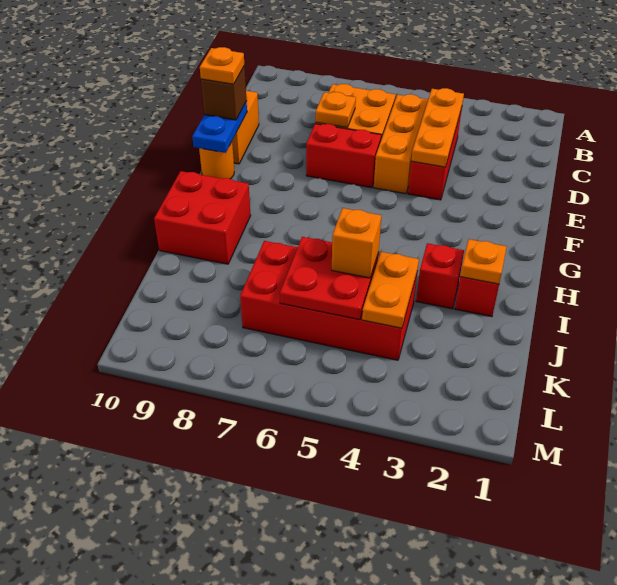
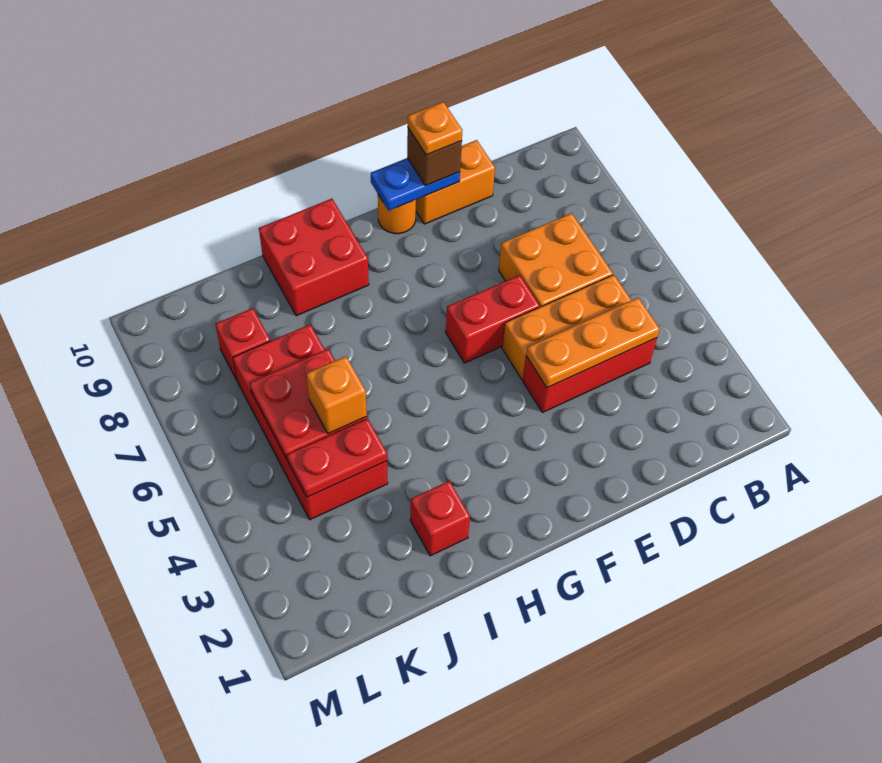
orange 1x1 plate [315,92,356,127] -> none
red 1x2 brick [306,124,381,188] -> red 1x2 brick turned to [446,275,540,363]
orange 1x1 plate [460,239,507,284] -> none
red 1x1 brick [416,243,464,309] -> red 1x1 brick moved to [215,308,270,380]
orange 1x2 plate [362,252,419,328] -> red 1x2 plate [287,419,387,497]

